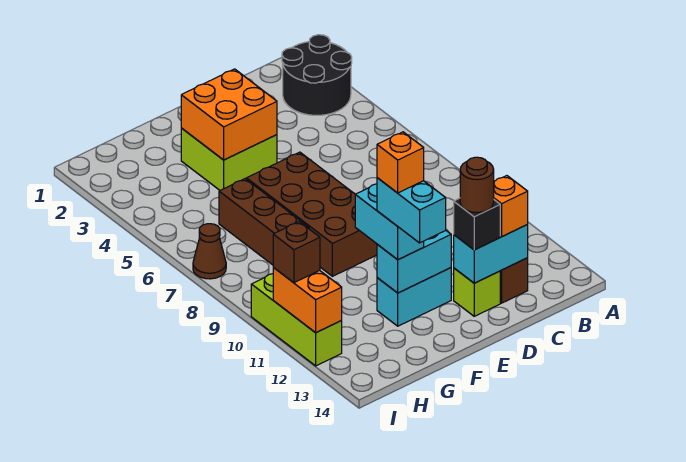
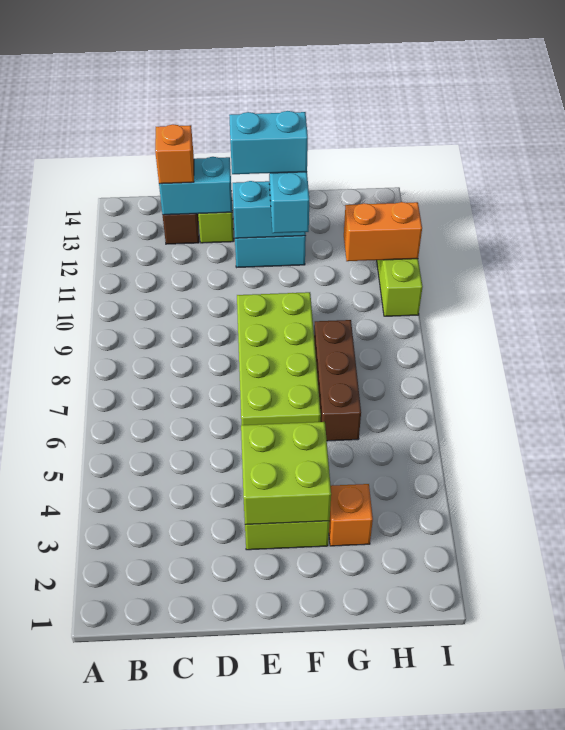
black 2x2 round brick [282,35,352,115] -> none
black 1x1 brick [454,198,500,250] -> none
brown 1x1 round brick [460,157,494,213] -> none
orange 2x2 brick [181,69,277,160] -> lime 2x2 brick [241,422,331,525]
brown 2x4 brick [246,152,377,276] -> lime 2x4 brick [237,292,321,425]
cyan 1x2 brick [377,178,446,243] -> cyan 1x2 brick turned to [229,111,308,174]
orange 1x1 brick [377,132,424,193] -> orange 1x1 brick moved to [329,484,373,546]
brown 1x1 cone [193,224,226,279] -> none
orange 1x2 brick [273,268,342,333] -> orange 1x2 brick turned to [344,202,422,261]
brown 1x1 brick [273,222,320,283] -> none

